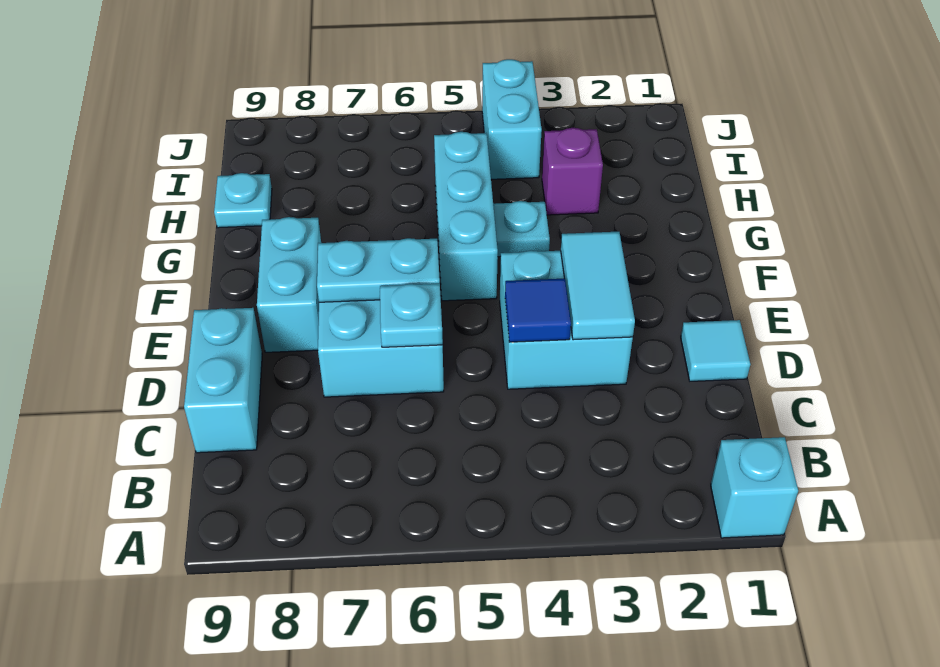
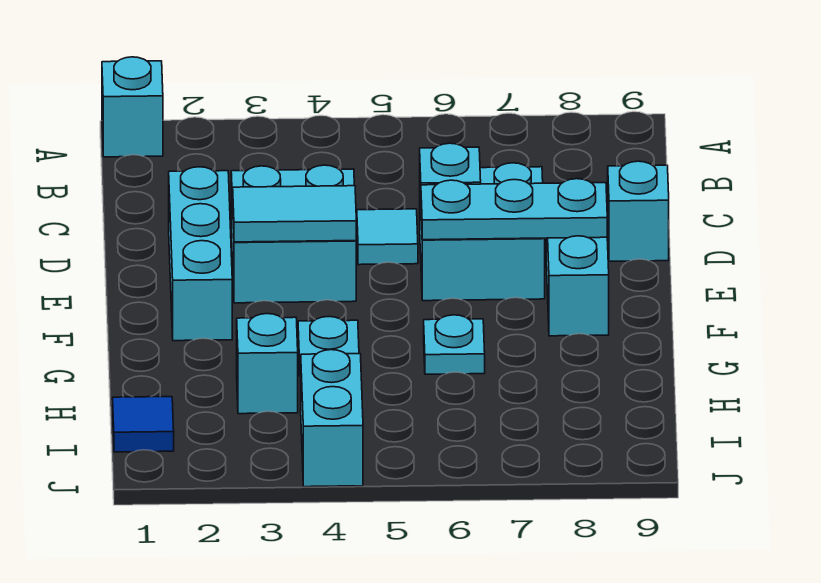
cyan 1x2 brick [184,308,262,453] -> cyan 1x1 brick [608,161,669,261]
cyan 1x1 tile [681,320,750,381] -> cyan 1x1 tile moved to [357,209,418,265]
cyan 1x2 tile [561,232,635,340] -> cyan 1x2 tile turned to [233,186,356,242]
blue 1x1 tile [505,279,571,342] -> blue 1x1 tile moved to [113,397,174,452]
cyan 1x2 plate [317,238,440,302] -> cyan 1x3 plate [421,179,607,240]
cyan 1x3 brick [434,132,498,301] -> cyan 1x3 brick moved to [169,167,232,341]
purple 1x1 brick [542,128,603,215] -> cyan 1x1 brick [237,314,298,414]
cyan 1x1 plate [214,173,272,228] -> cyan 1x1 plate moved to [424,315,485,374]

